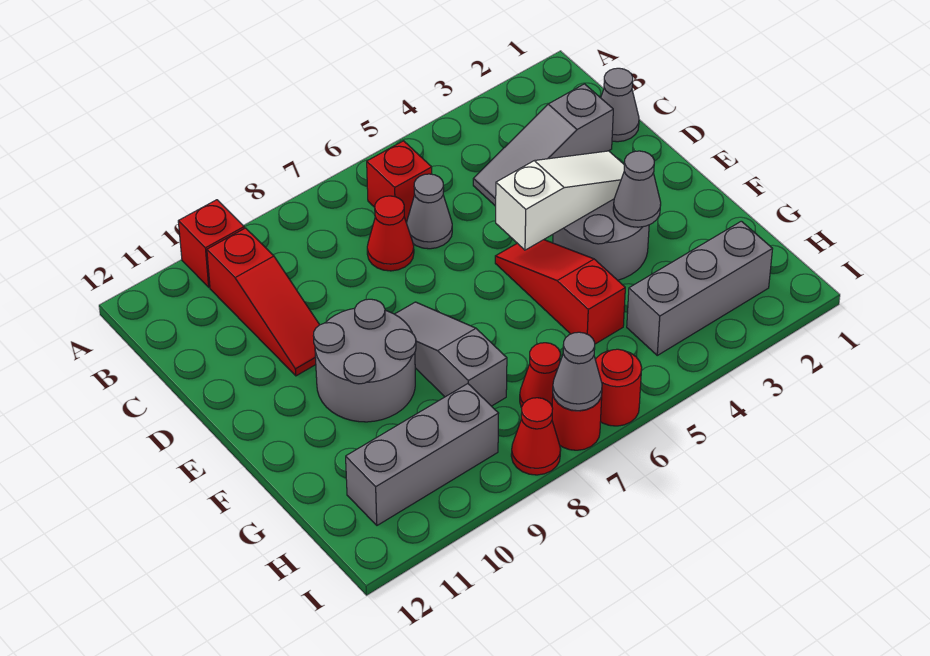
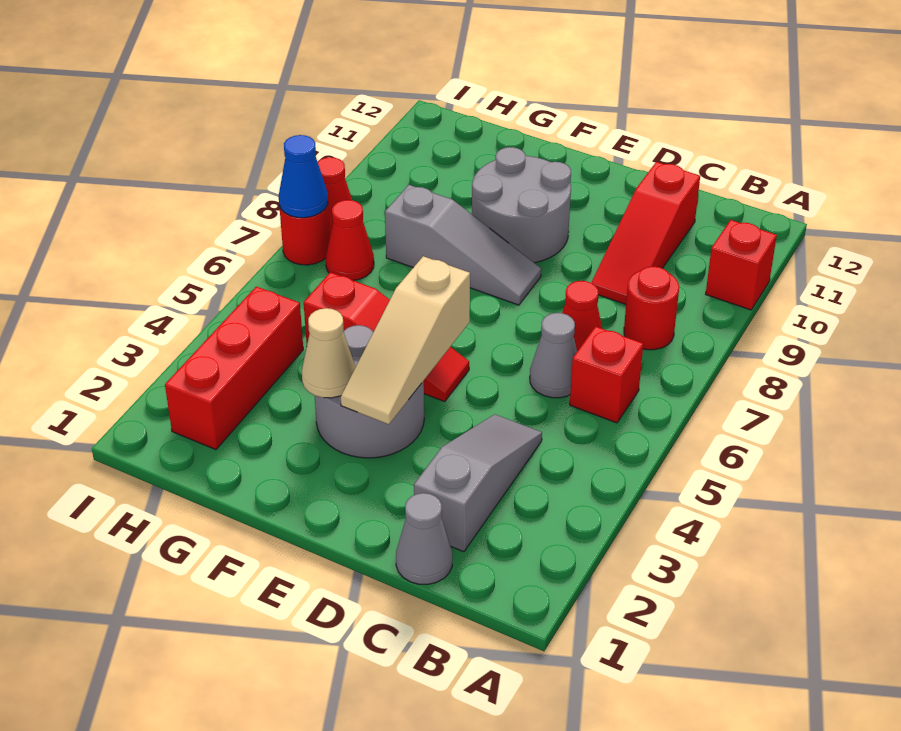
red 1x3 slope [207,228,319,376] -> red 1x3 slope turned to [591,162,700,304]
white 1x3 slope [496,151,624,250] -> tan 1x3 slope [341,256,470,424]
grey 1x1 cone [613,151,661,227] -> tan 1x1 cone [302,308,356,398]
grey 1x3 brick [627,221,772,355] -> red 1x3 brick [165,287,303,450]
grey 1x3 brick [346,384,499,525] -> none
red 1x1 round brick [595,349,642,426] -> red 1x1 round brick moved to [624,266,679,350]
grey 1x1 cone [553,332,602,411] -> blue 1x1 cone [279,135,328,218]

